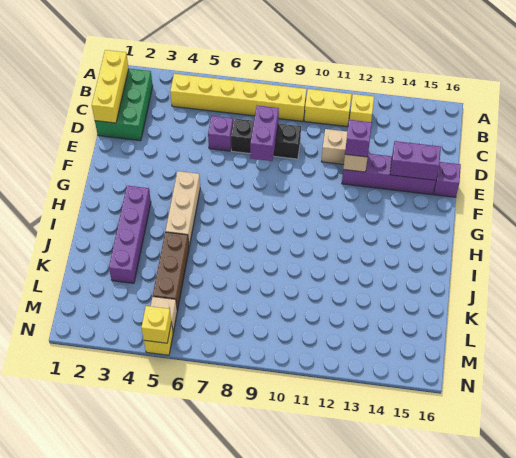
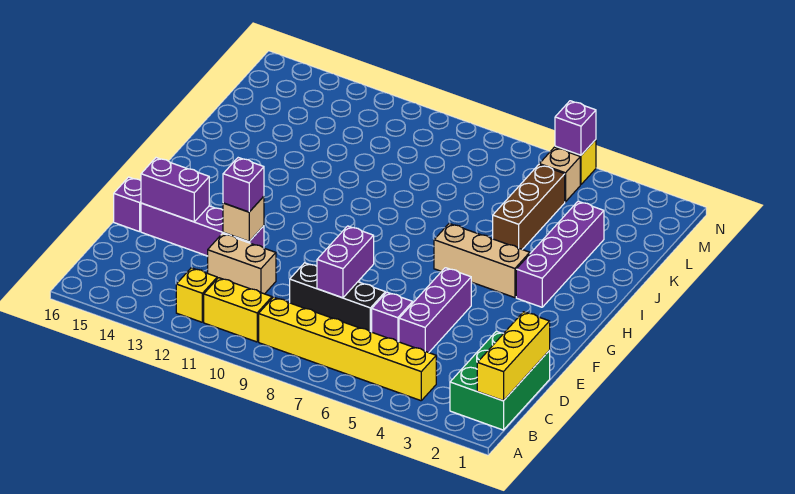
none -> purple 1x3 brick [399,268,472,353]
tan 1x3 brick [165,171,200,246] -> tan 1x3 brick turned to [434,224,530,298]
yellow 1x1 brick [141,306,171,343] -> purple 1x1 brick [555,101,596,155]

